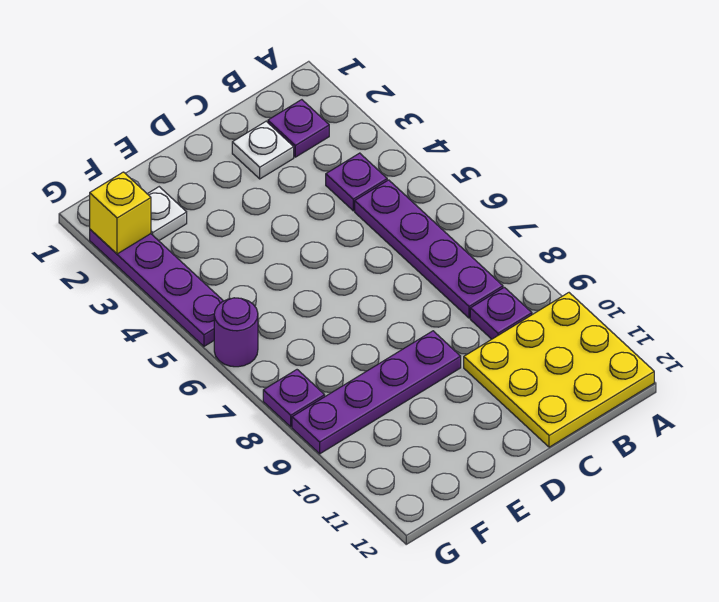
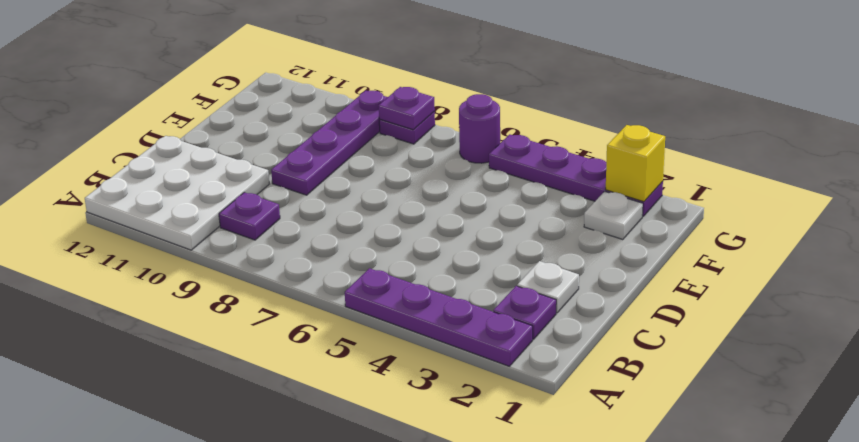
yellow 3x3 plate [464,293,654,447] -> white 3x3 plate [85,136,269,250]
purple 1x1 plate [326,153,387,211] -> purple 1x1 plate moved to [379,87,435,130]
purple 1x4 plate [355,180,503,318] -> purple 1x4 plate moved to [345,268,533,366]

